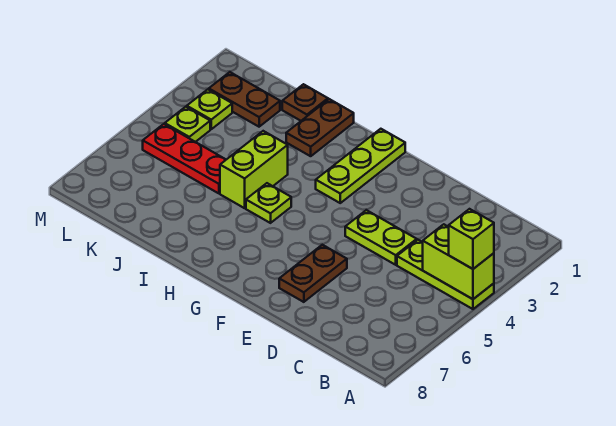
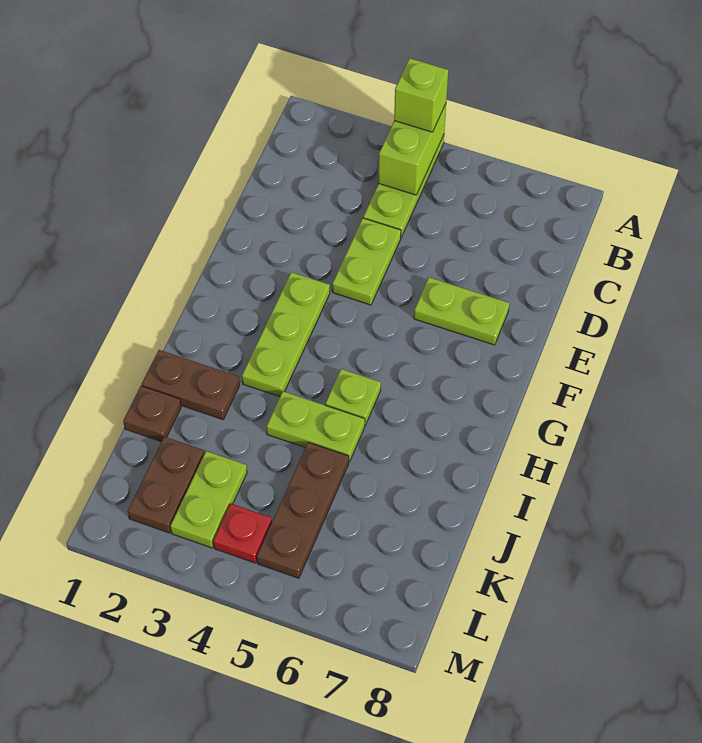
brown 1x2 plate [279,245,347,302] -> lime 1x2 plate [414,277,509,345]
lime 1x3 plate [316,129,405,203] -> lime 1x3 plate turned to [242,272,330,397]
lime 1x2 brick [220,131,288,208] -> lime 1x2 plate [267,391,365,462]
red 1x3 plate [143,124,226,193] -> brown 1x3 plate [257,442,349,578]
lime 1x1 plate [187,89,232,129] -> lime 1x2 plate [170,451,247,548]
lime 1x1 plate [165,107,210,142] -> red 1x1 plate [214,504,272,563]

